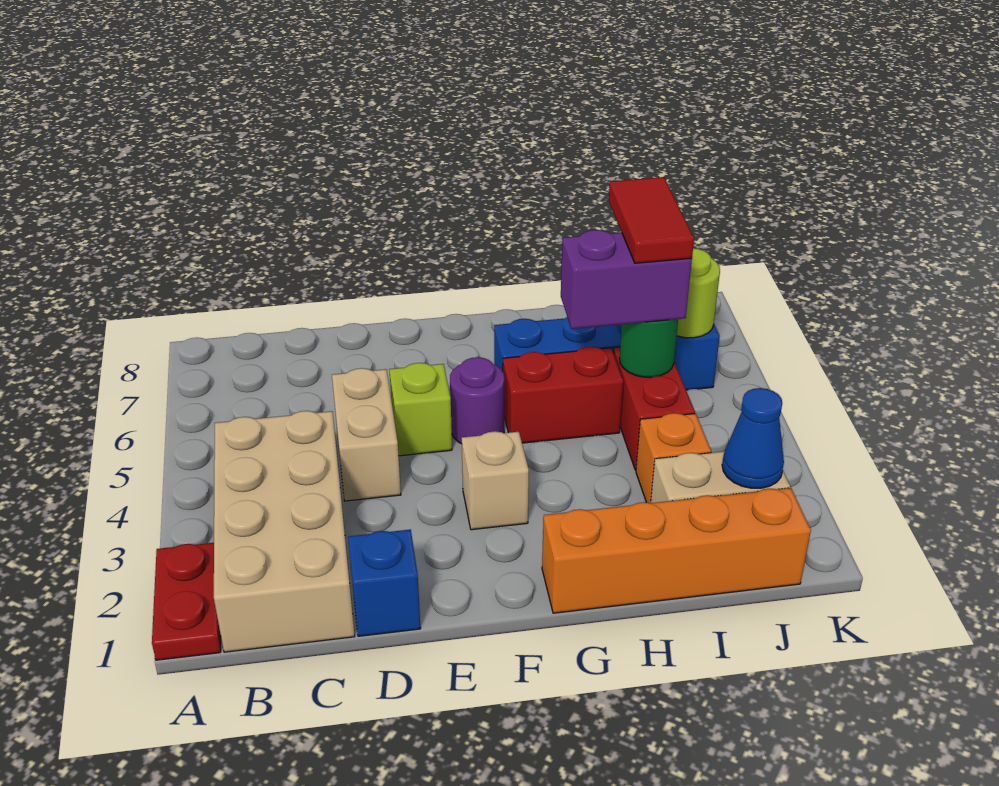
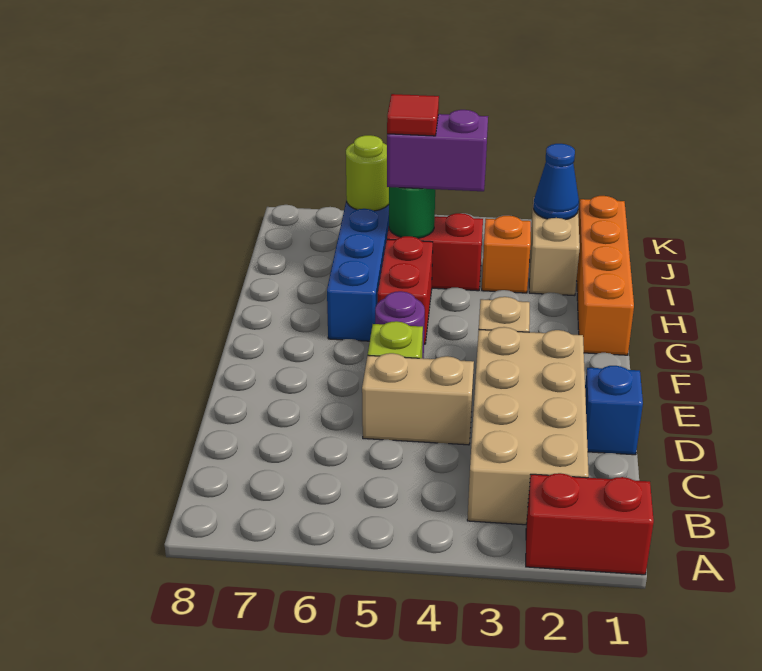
red 1x2 plate [152,543,221,660] -> red 1x2 brick [526,473,654,575]
tan 2x4 brick [214,411,355,652] -> tan 2x4 brick turned to [467,327,589,525]
purple 1x2 brick [561,230,692,329] -> purple 1x2 brick turned to [387,110,488,191]
red 1x2 tile [609,177,694,263] -> red 1x1 tile [387,94,439,136]

